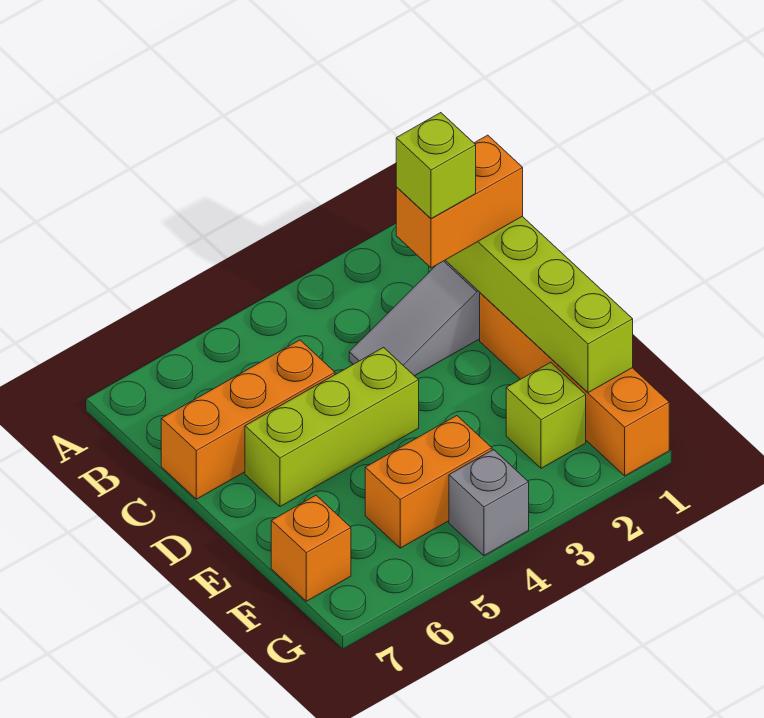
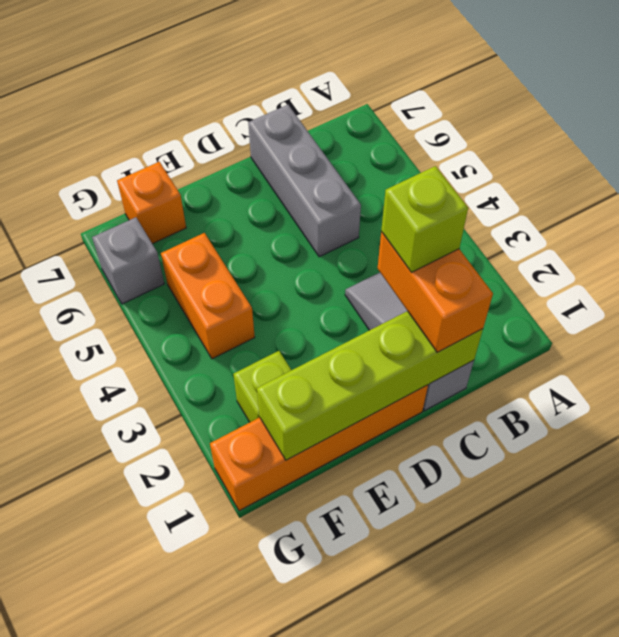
orange 1x3 brick [161,340,335,499] -> grey 1x3 brick [248,105,361,257]
lime 1x3 brick [245,347,419,507] -> none
grey 1x1 brick [449,450,529,556] -> grey 1x1 brick moved to [92,217,164,304]

